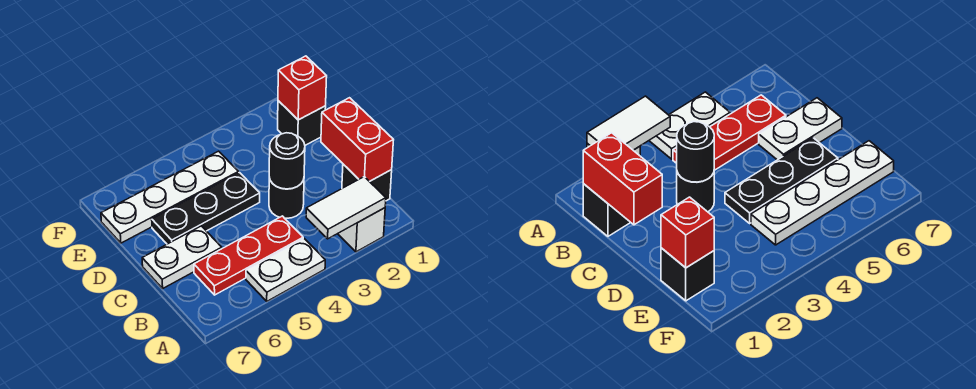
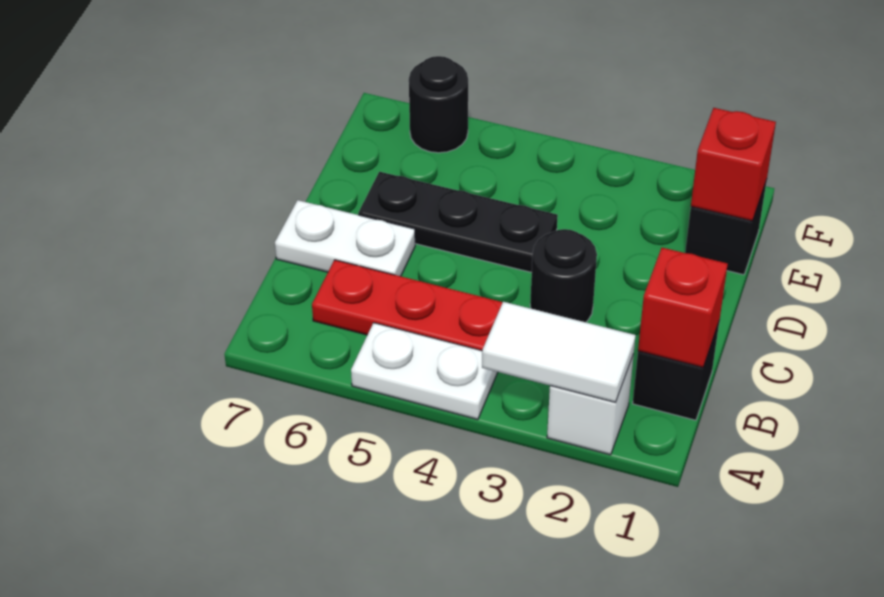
red 1x2 brick [321,98,393,181] -> red 1x1 brick [638,248,728,367]
black 1x1 round brick [269,133,305,189] -> black 1x1 round brick moved to [409,56,468,153]
white 1x4 plate [101,151,239,243] -> none

